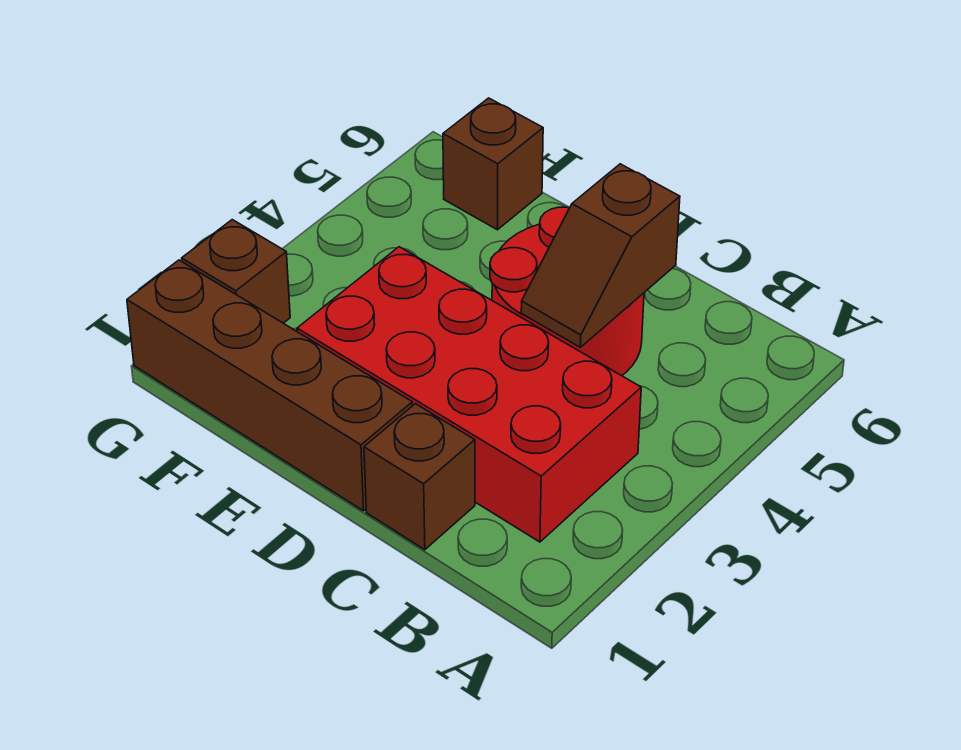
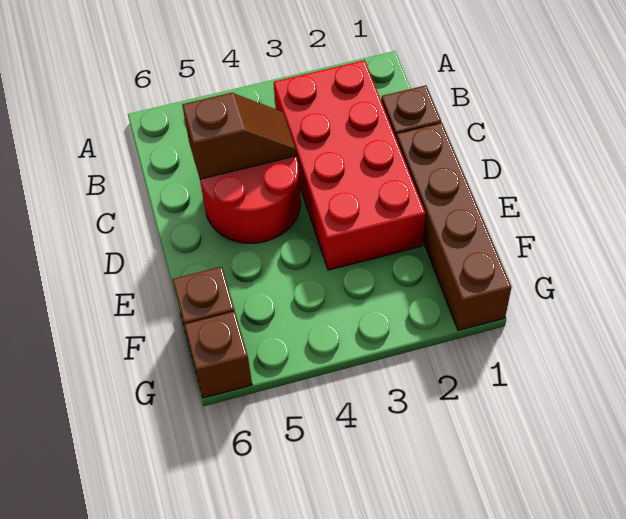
brown 1x1 brick [182,220,290,323] -> brown 1x1 brick moved to [184,311,252,398]

